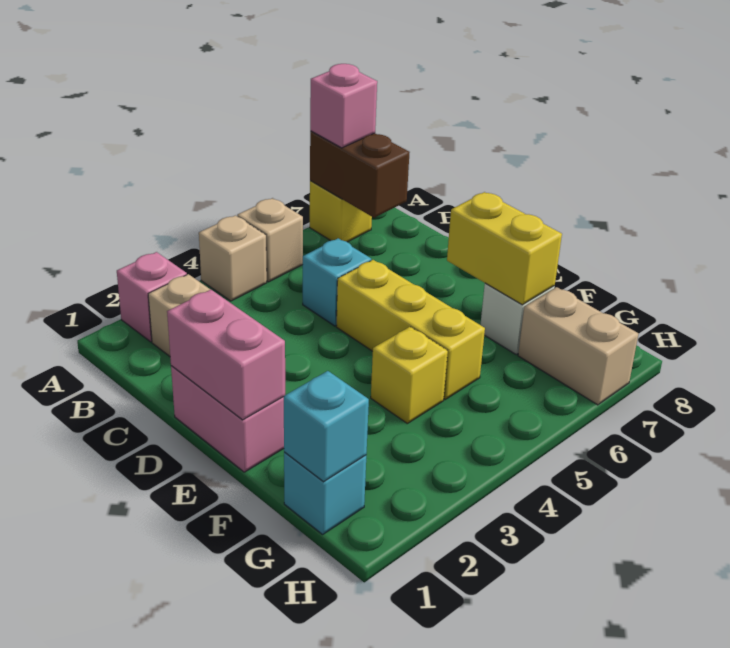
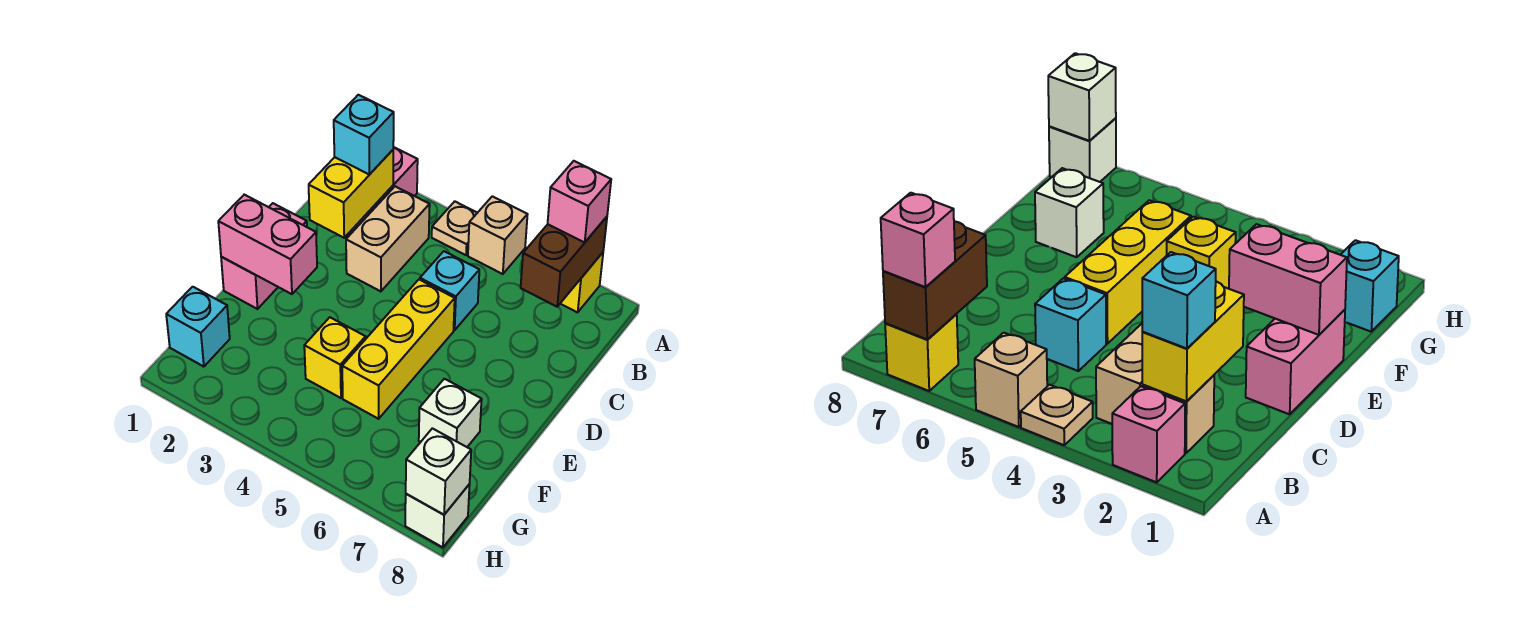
tan 1x1 brick [199,215,267,301] -> tan 1x1 plate [432,201,477,255]
pink 1x2 brick [167,289,285,420] -> pink 1x2 brick turned to [218,195,317,294]
yellow 1x2 brick [447,192,562,305] -> yellow 1x2 brick moved to [309,150,393,238]
cyan 1x1 brick [284,371,369,482] -> cyan 1x1 brick moved to [334,95,394,175]
tan 1x2 brick [518,287,638,405] -> tan 1x2 brick moved to [346,186,430,291]
none -> white 1x1 brick [405,484,470,547]
none -> white 1x1 brick [406,428,471,515]

